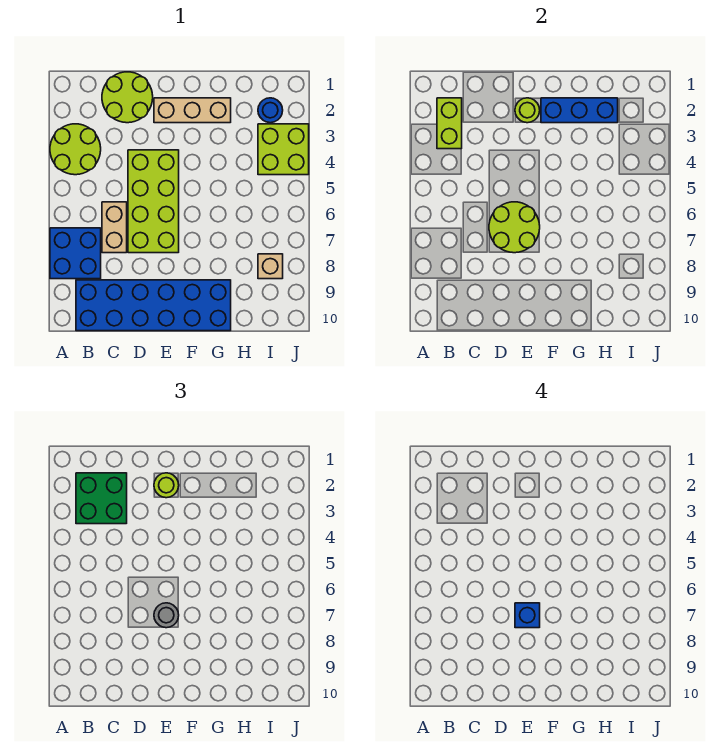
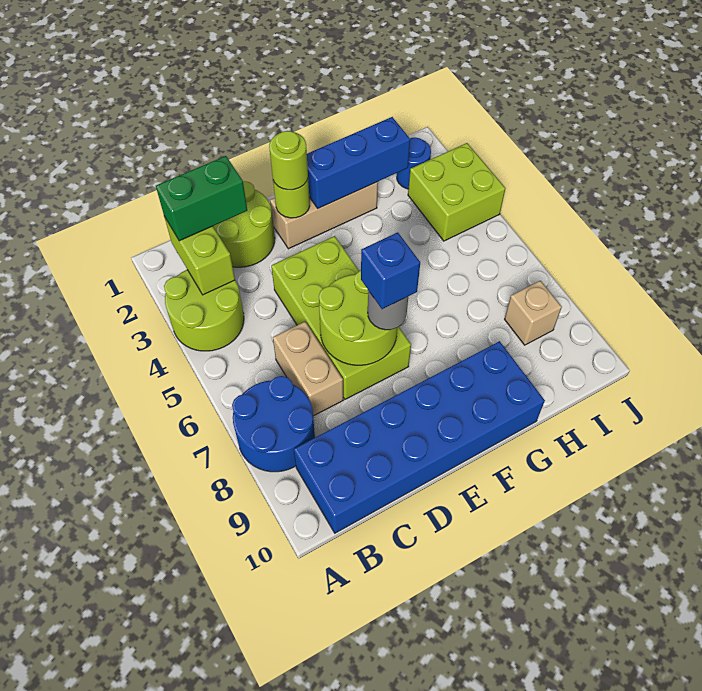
blue 2x2 brick [50,228,101,279] -> blue 2x2 round brick [232,376,315,472]
green 2x2 brick [76,473,127,524] -> green 1x2 brick [156,156,247,241]

